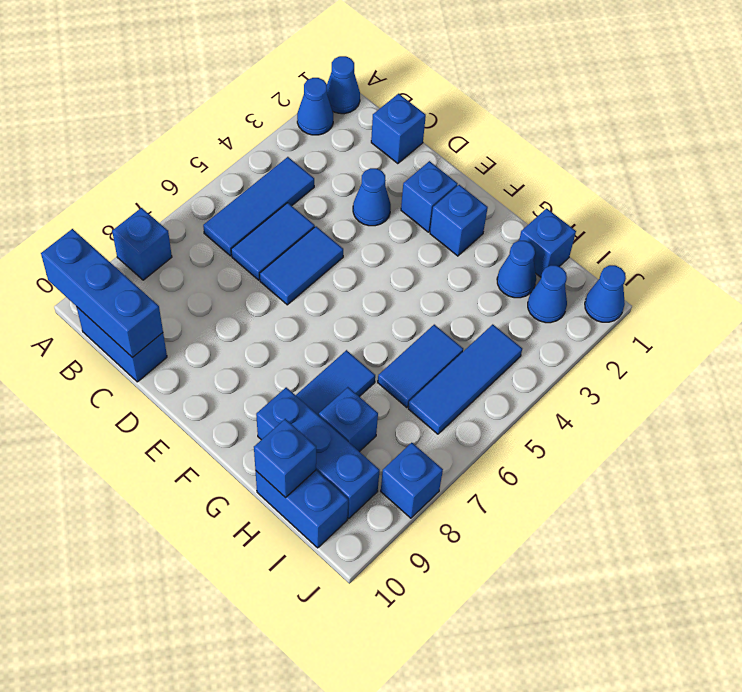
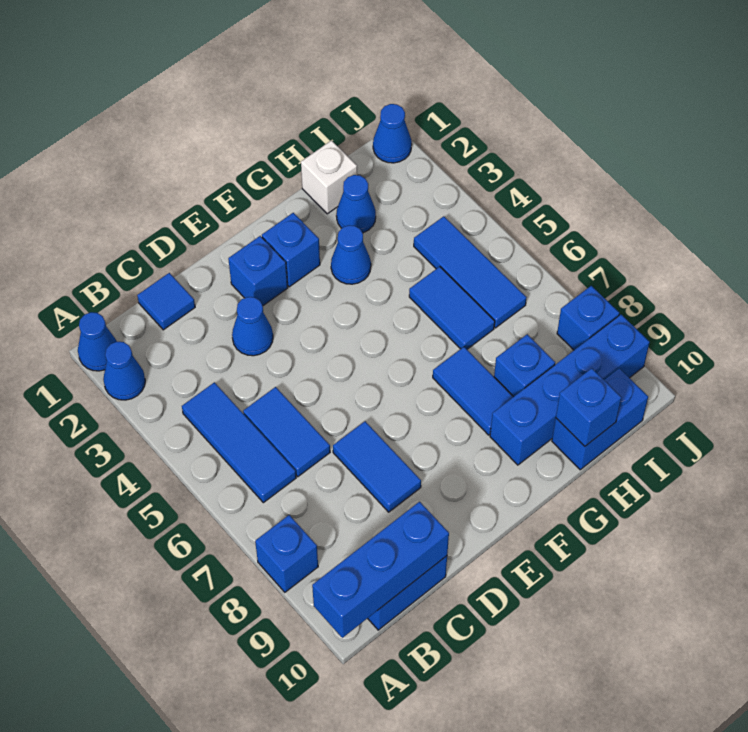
blue 1x1 brick [371,94,426,164] -> blue 1x1 tile [137,273,195,330]
blue 1x2 tile [260,226,343,305] -> blue 1x2 tile moved to [333,421,421,512]
blue 1x3 brick [256,387,380,518] -> blue 1x4 brick [490,315,650,465]
blue 1x1 brick [519,208,576,277] -> white 1x1 brick [301,141,357,214]
blue 1x1 cone [528,265,567,323] -> blue 1x1 cone moved to [331,225,371,284]

